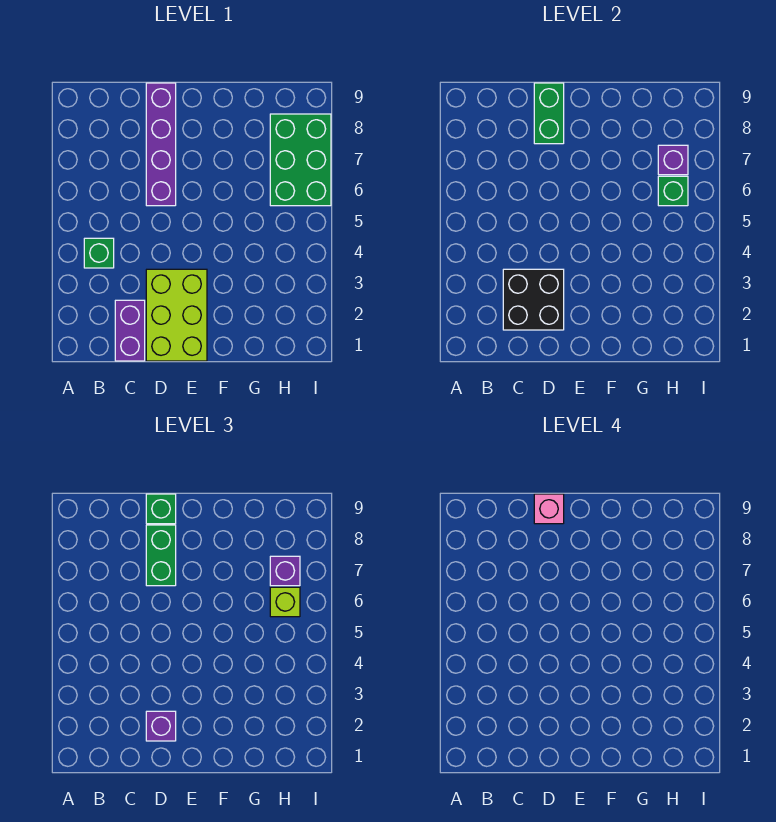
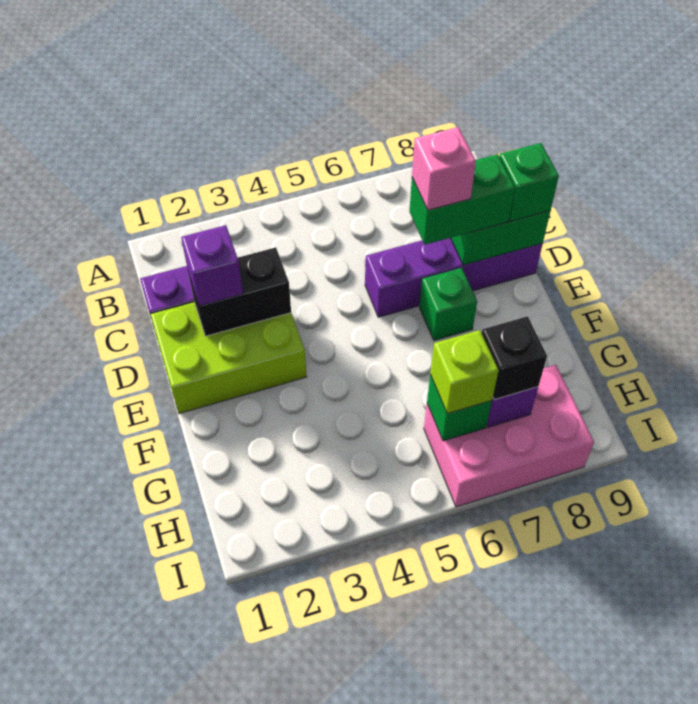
green 1x1 brick [84,238,114,268] -> green 1x1 brick moved to [419,268,477,341]
black 2x2 brick [503,269,564,330] -> black 1x2 brick [189,247,291,336]
pink 1x1 brick [534,494,564,524] -> pink 1x1 brick moved to [412,127,476,210]
green 2x3 brick [270,114,331,206] -> pink 2x3 brick [424,365,594,507]
purple 1x1 brick [270,556,300,586] -> black 1x1 brick [482,316,547,400]

